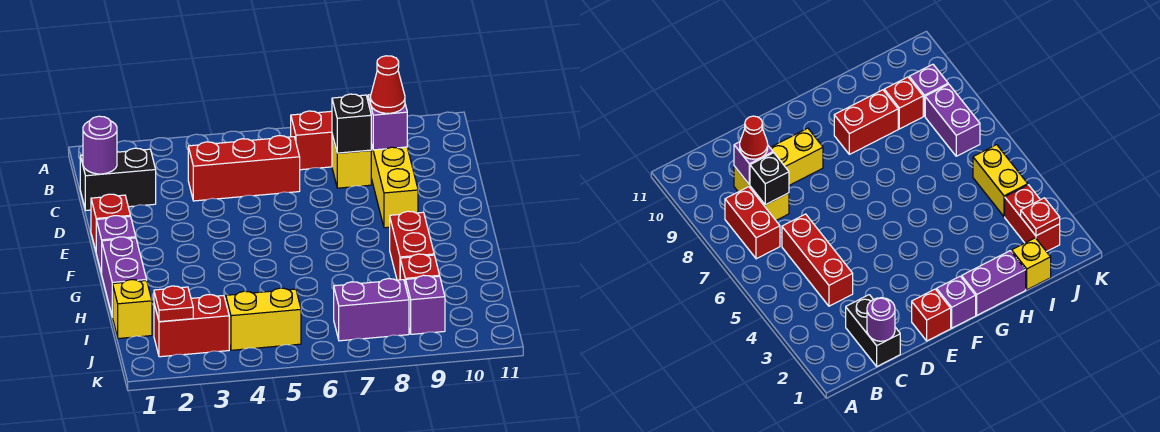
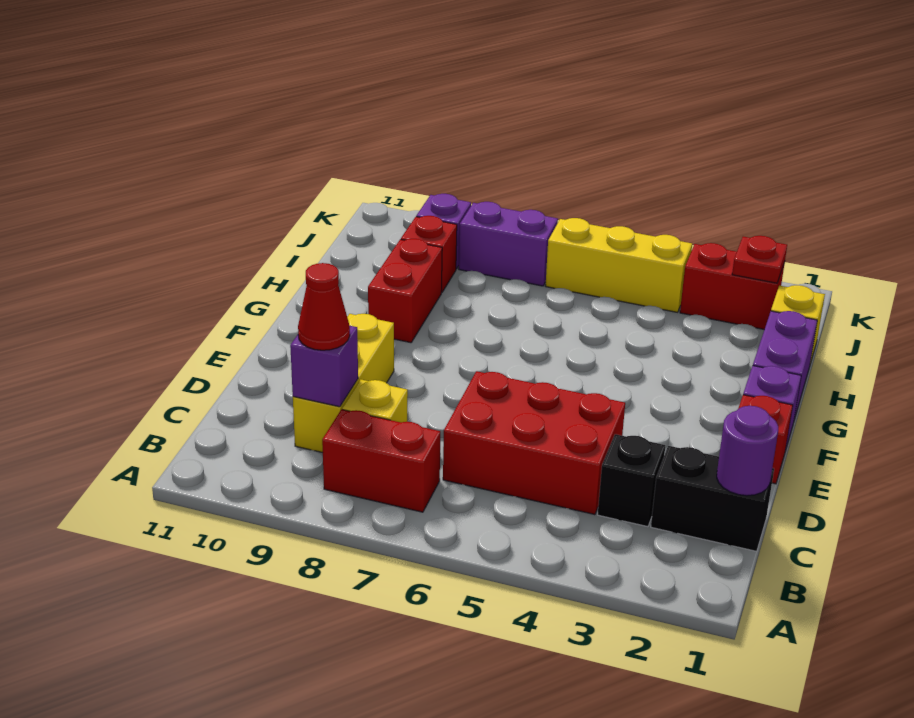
red 1x3 brick [188,136,300,201] -> red 2x3 brick [443,371,625,515]
black 1x1 brick [332,94,371,153] -> black 1x1 brick moved to [598,434,665,527]
yellow 1x2 brick [226,288,301,350] -> yellow 1x3 brick [546,218,692,312]

